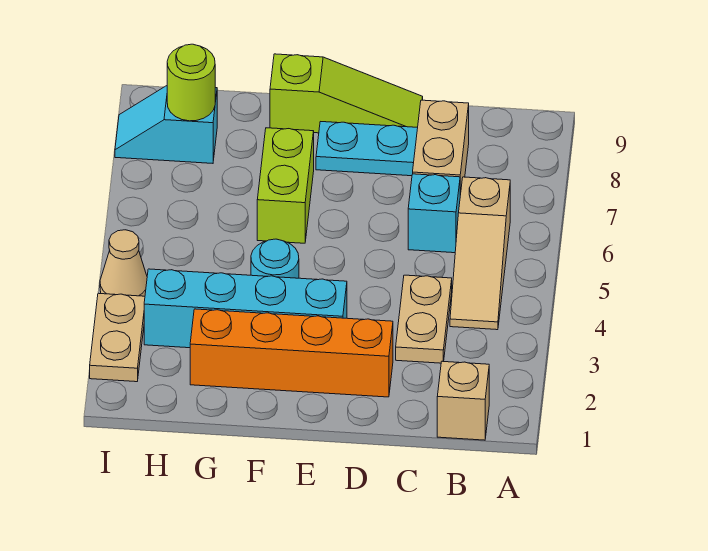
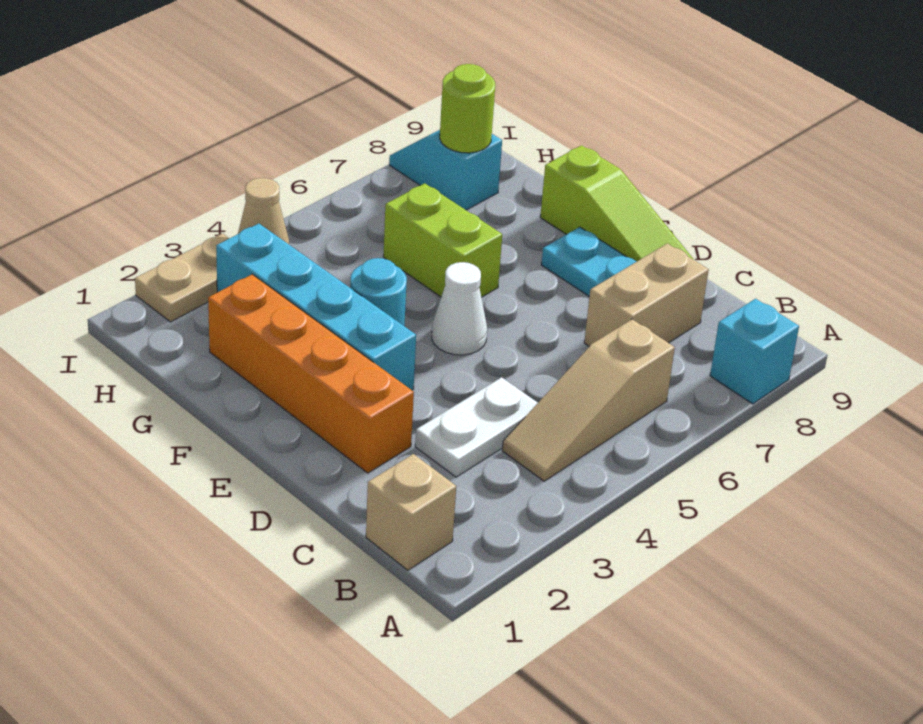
tan 1x2 plate [396,275,452,363] -> white 1x2 plate [415,377,538,477]
cyan 1x1 brick [408,174,460,253] -> cyan 1x1 brick moved to [710,299,799,404]
none -> white 1x1 cone [432,262,487,355]
lime 1x2 brick [257,128,314,243] -> lime 1x2 brick turned to [383,183,502,297]

